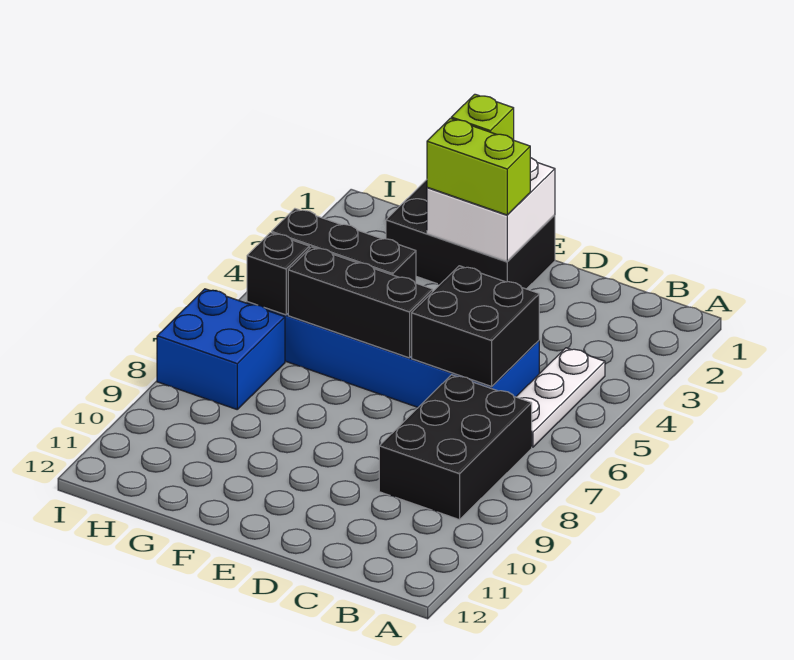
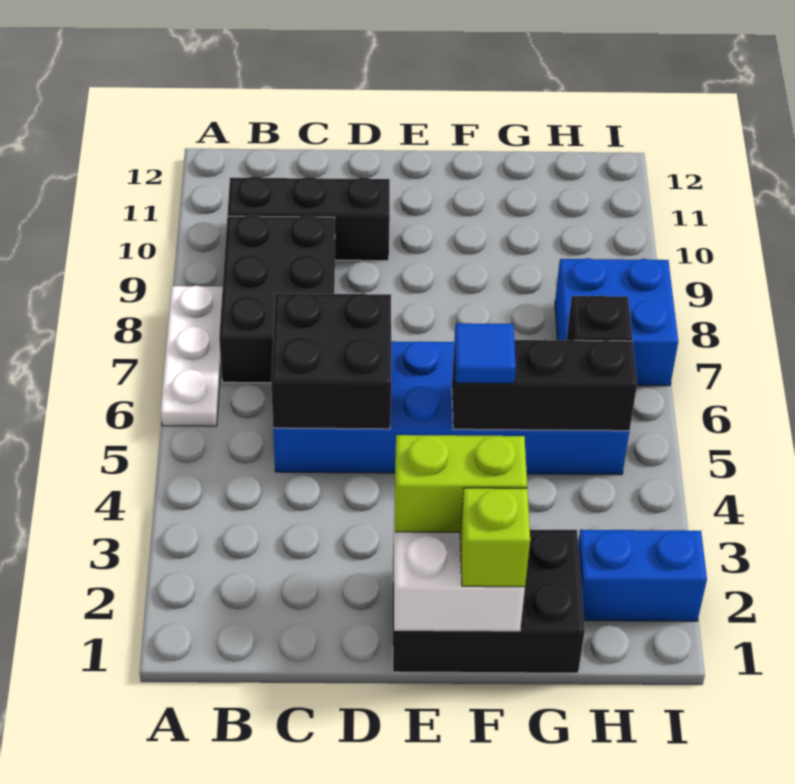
white 1x3 plate [516,348,605,447] -> white 1x3 plate moved to [161,286,223,426]
black 1x3 brick [288,247,433,358] -> black 1x3 brick moved to [227,176,390,261]
none -> blue 1x1 tile [455,323,516,383]
none -> blue 1x2 brick [578,530,707,621]

